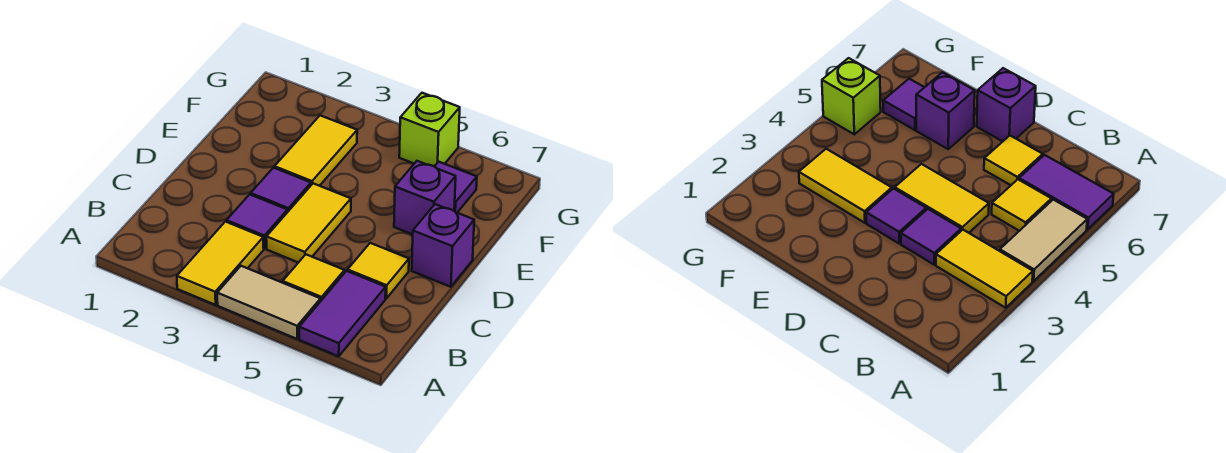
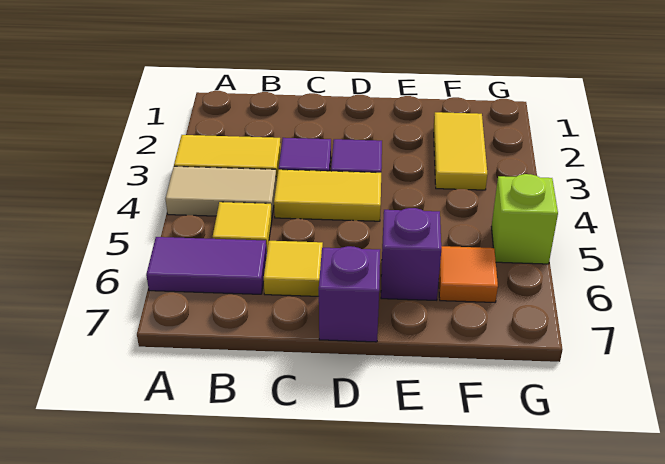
tan 1x2 tile [217,266,321,339] -> tan 1x2 tile turned to [166,166,276,216]
yellow 1x2 tile [275,115,357,186] -> yellow 1x2 tile turned to [434,112,487,190]
purple 1x1 tile [434,162,477,213] -> orange 1x1 tile [439,246,498,303]

